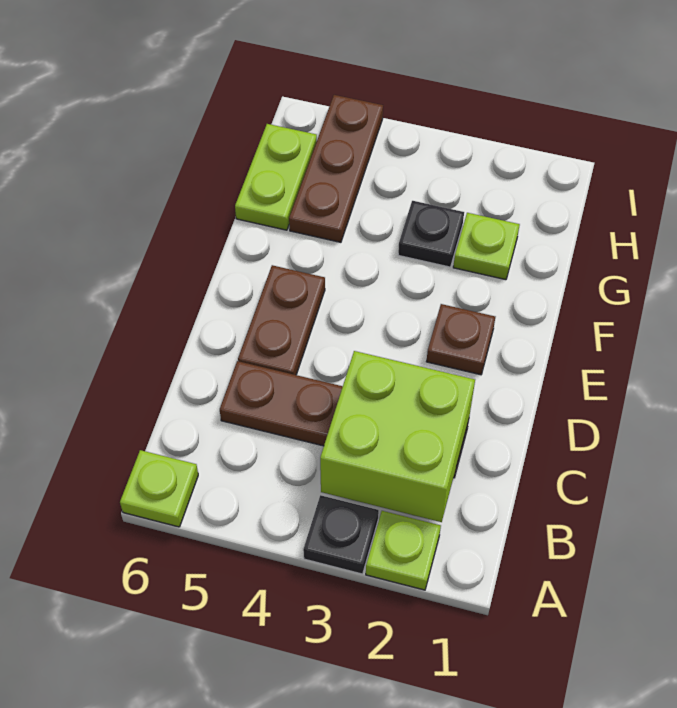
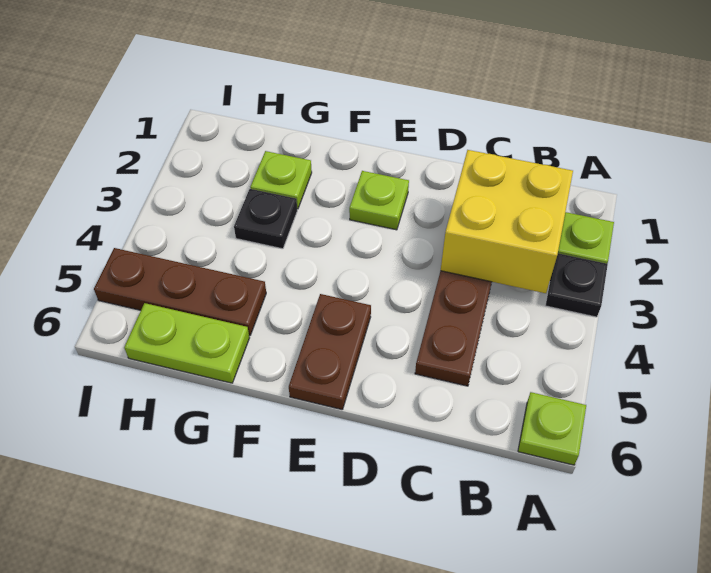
lime 2x2 brick [320,351,475,522] -> yellow 2x2 brick [441,150,573,293]
brown 1x2 plate [238,265,325,375] -> brown 1x2 plate turned to [289,294,371,410]
brown 1x1 plate [426,304,495,375] -> lime 1x1 plate [349,171,409,230]

